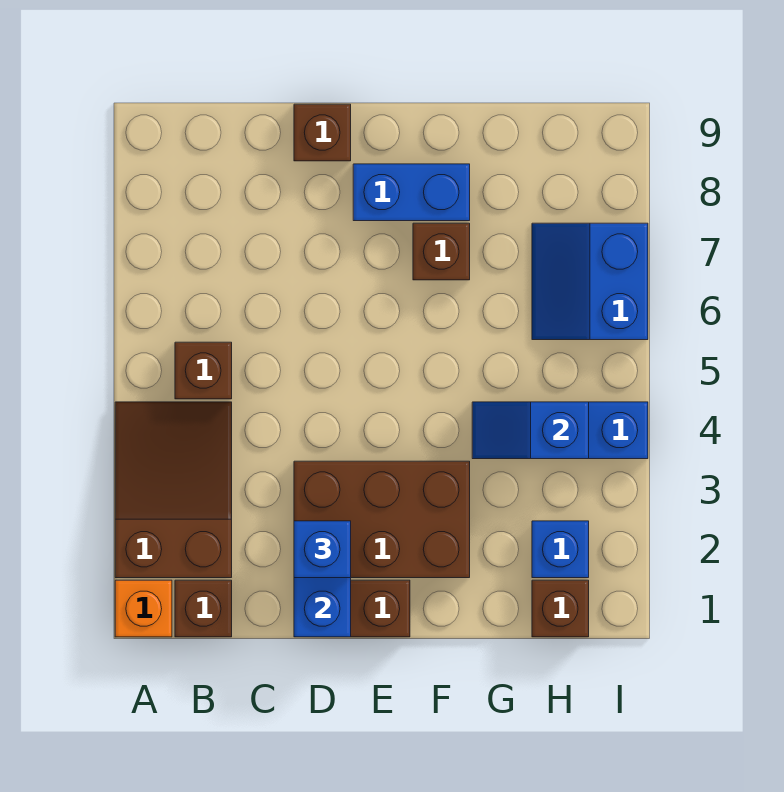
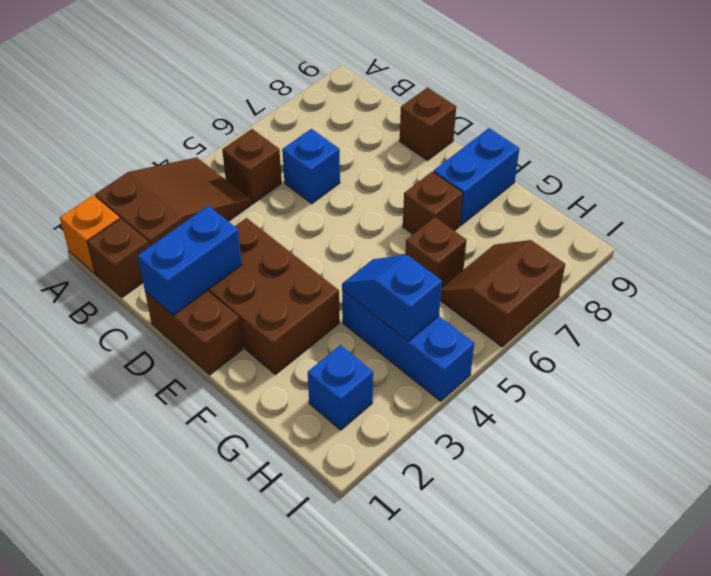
blue 1x1 brick [294,521,351,578] -> blue 1x1 brick moved to [282,129,340,204]
blue 1x2 brick [353,164,470,221] -> blue 1x2 brick turned to [434,128,520,225]
brown 1x1 brick [532,580,589,637] -> brown 1x1 brick moved to [405,217,467,287]
blue 2x2 slope [532,223,648,340] -> brown 2x2 slope [440,240,565,347]

